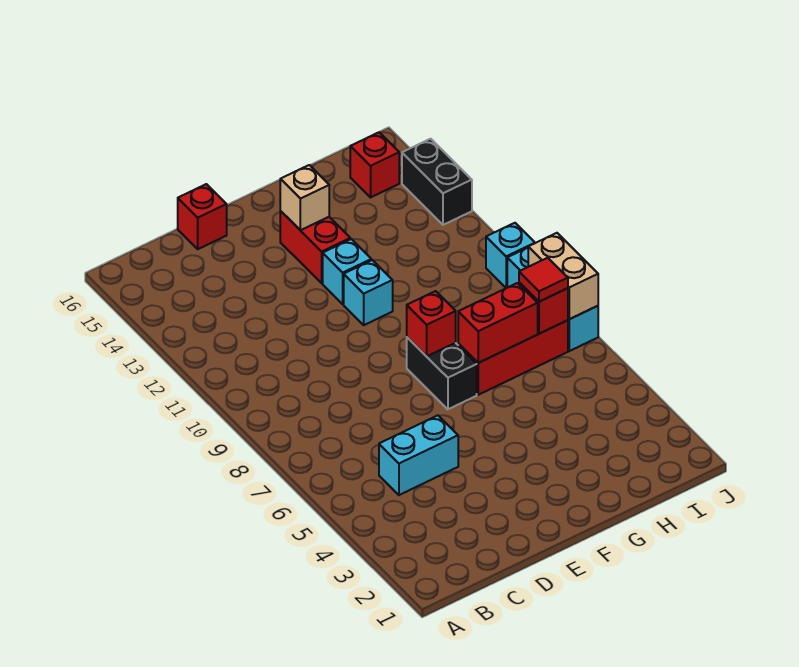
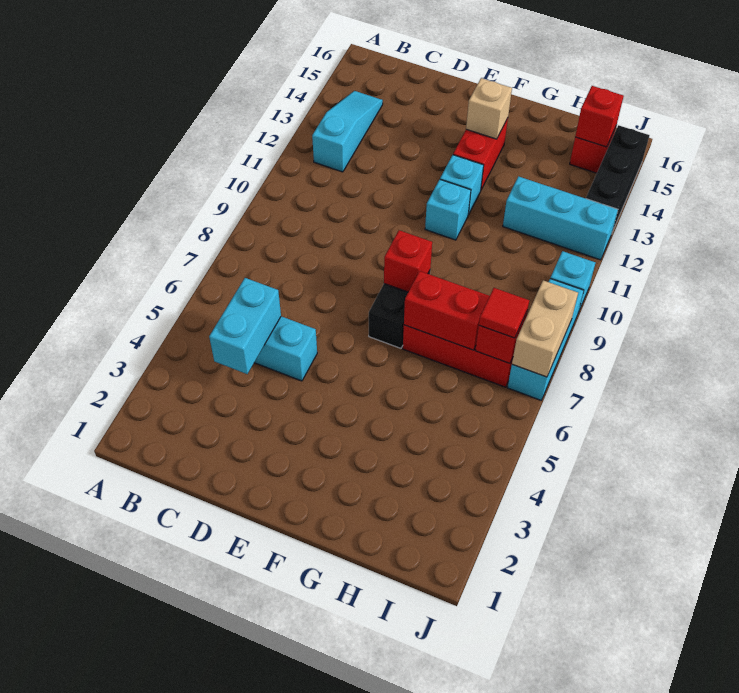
none -> cyan 1x3 slope [312,91,383,172]
none -> cyan 1x2 brick [209,278,281,374]
red 1x1 brick [178,184,227,249] -> red 1x1 brick moved to [575,86,624,147]
none -> cyan 1x3 brick [503,176,618,260]
black 1x2 brick [402,139,472,225] -> black 1x3 brick [586,125,650,232]

